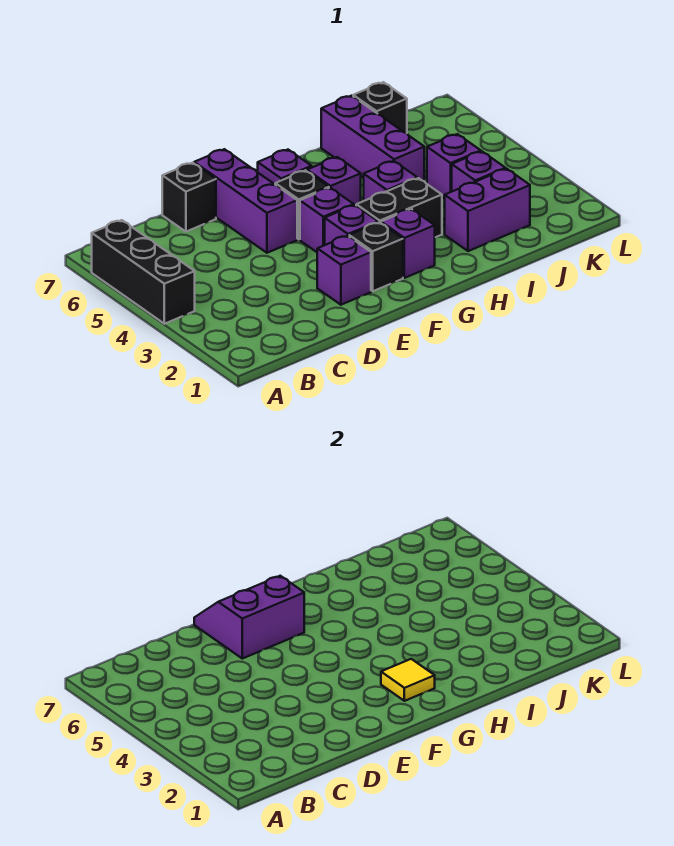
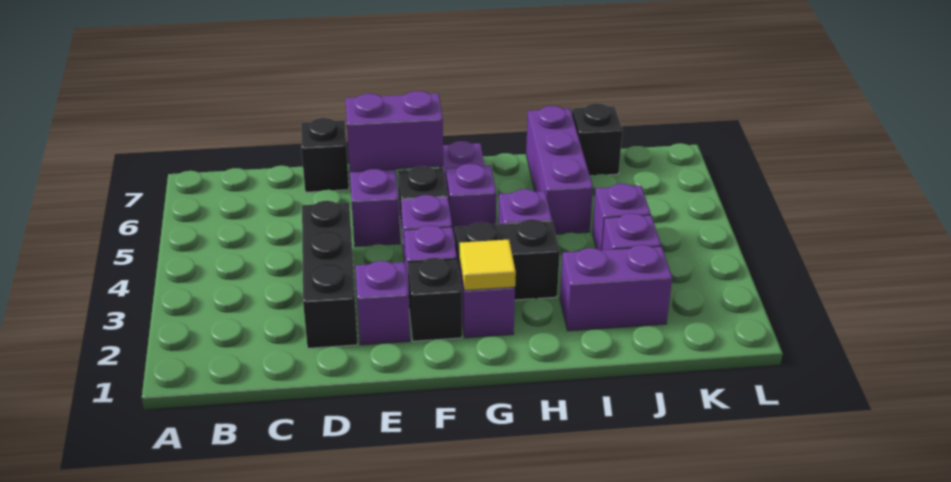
black 1x3 brick [92,220,195,324] -> black 1x3 brick moved to [302,201,358,348]

